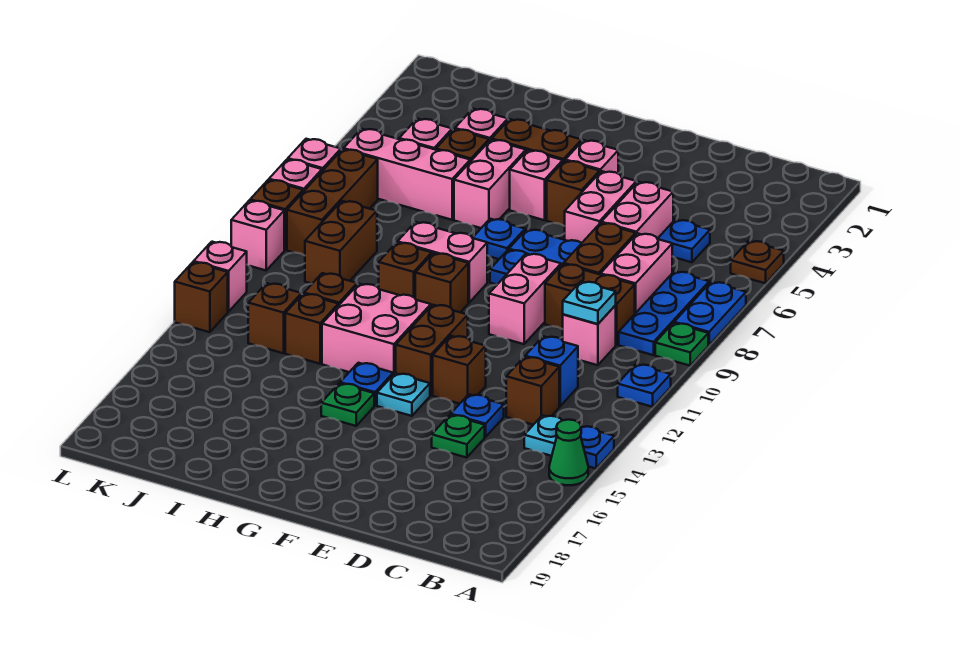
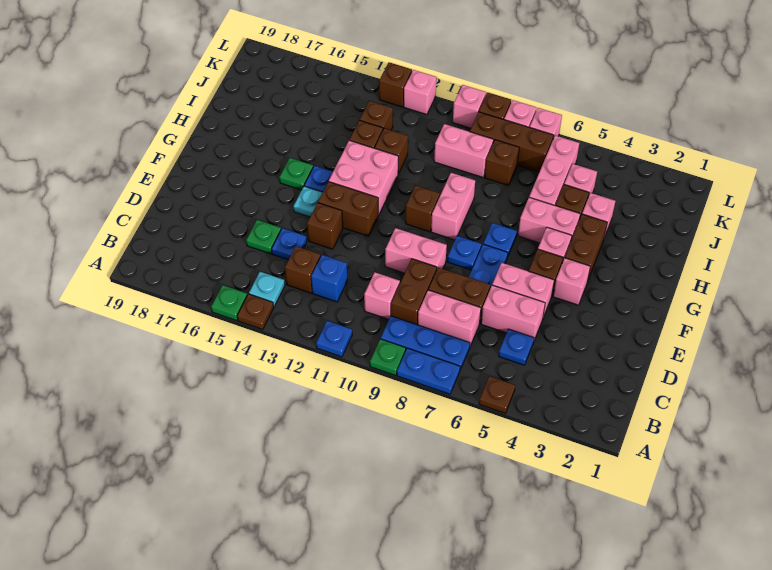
blue 1x1 plate [581,426,614,469] -> brown 1x1 plate [237,294,274,329]
green 1x1 cone [549,420,588,485] -> green 1x1 plate [211,285,247,320]
cyan 1x1 plate [563,281,616,324] -> none
brown 1x1 brick [379,243,432,298] -> brown 1x1 brick moved to [485,140,519,185]
brown 1x2 brick [305,201,377,284] -> pink 1x2 brick [434,124,494,177]

